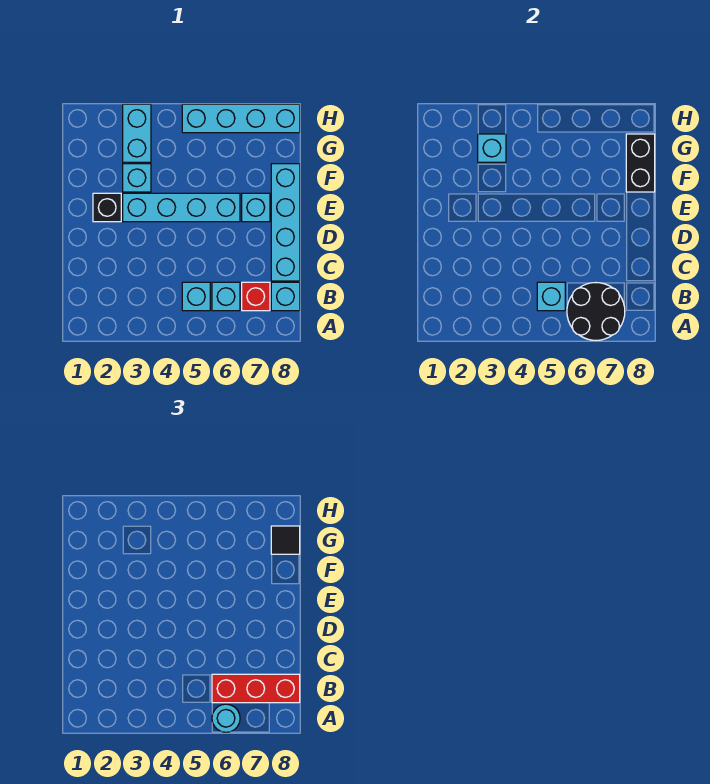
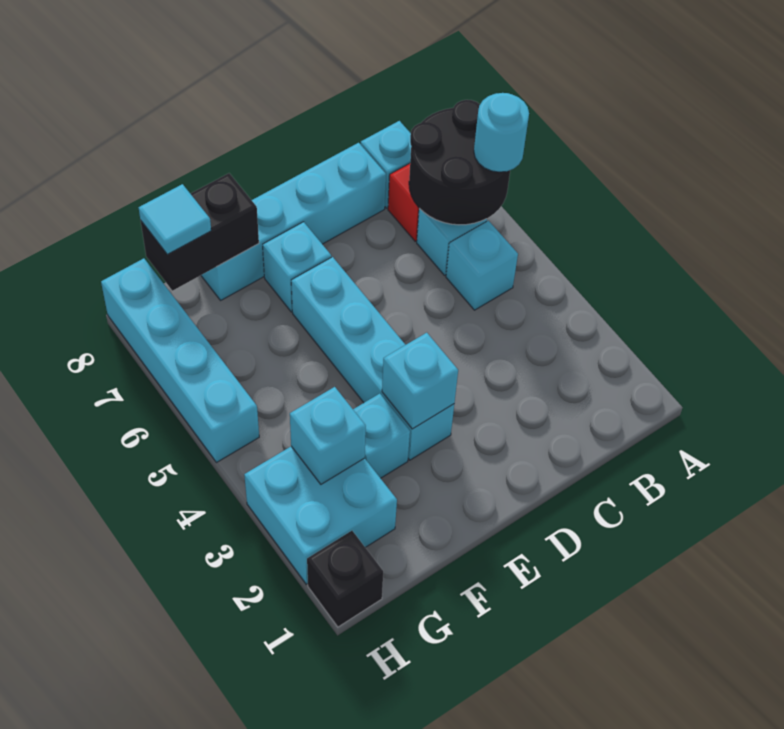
cyan 1x1 brick [537,282,565,311] -> cyan 1x1 brick moved to [382,333,458,429]
red 1x3 brick [212,674,300,703] -> none
black 1x1 brick [93,193,121,222] -> black 1x1 brick moved to [307,531,383,627]
cyan 1x2 brick [123,104,151,162] -> cyan 2x2 brick [244,446,397,584]
black 1x1 tile [271,526,300,554] -> cyan 1x1 tile [139,184,211,255]

